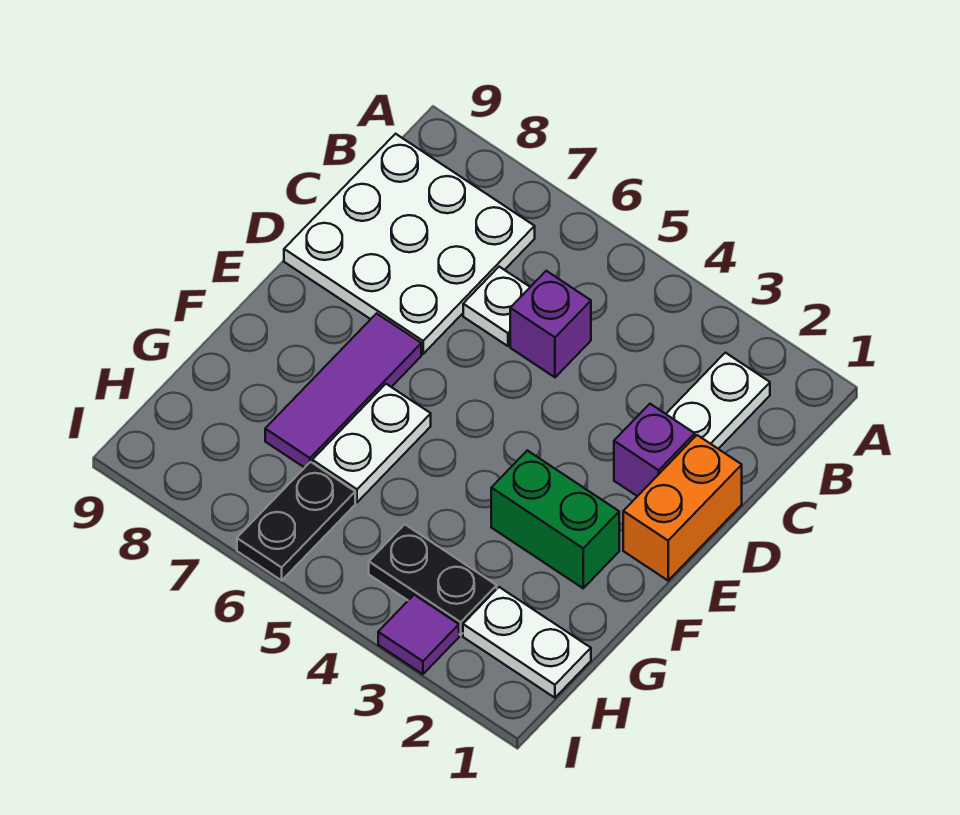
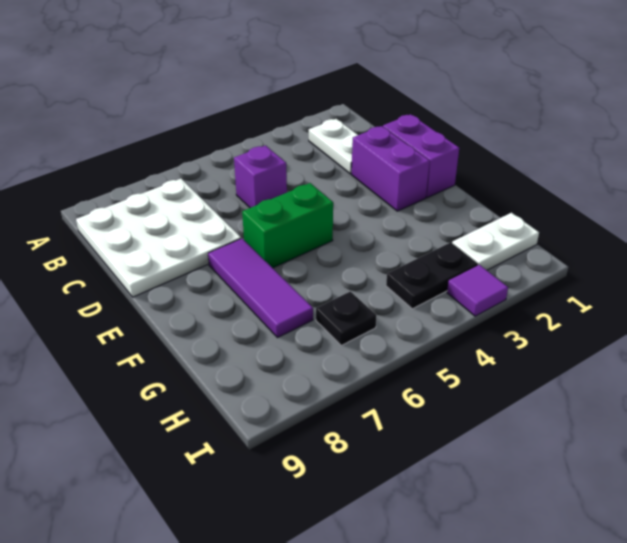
white 1x1 plate [463,267,530,346] -> none
orange 1x2 brick [623,435,742,581] -> purple 1x2 brick [383,114,459,198]
purple 1x1 brick [614,404,695,496] -> purple 1x2 brick [351,126,430,211]
green 1x2 brick [491,450,619,588] -> green 1x2 brick moved to [242,183,333,268]
white 1x2 plate [312,384,431,502] -> none
black 1x2 plate [237,462,355,580] -> black 1x1 plate [316,291,376,345]

